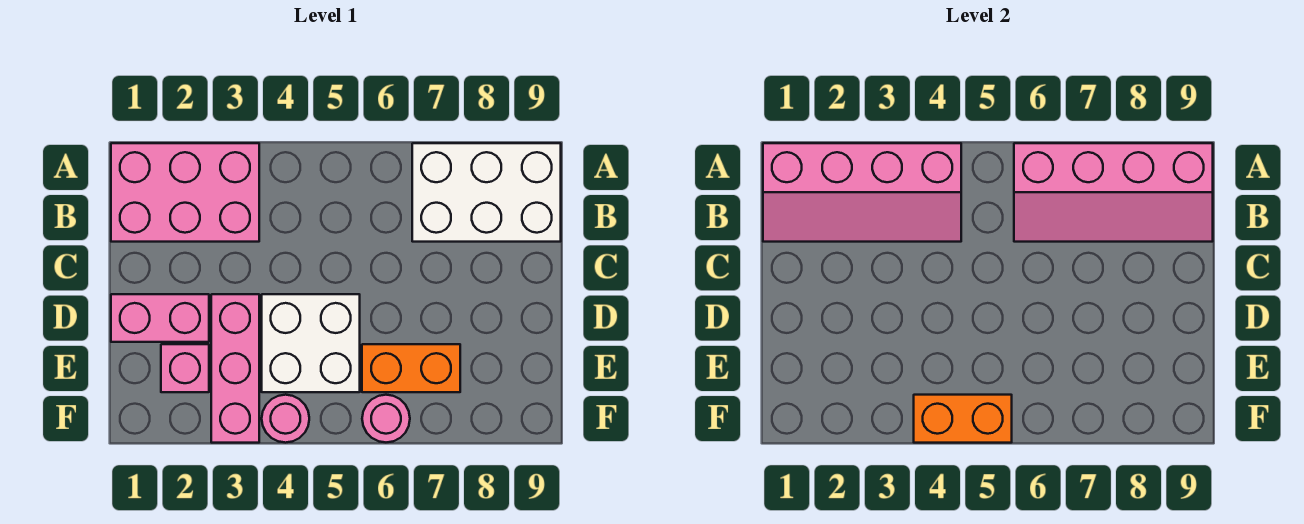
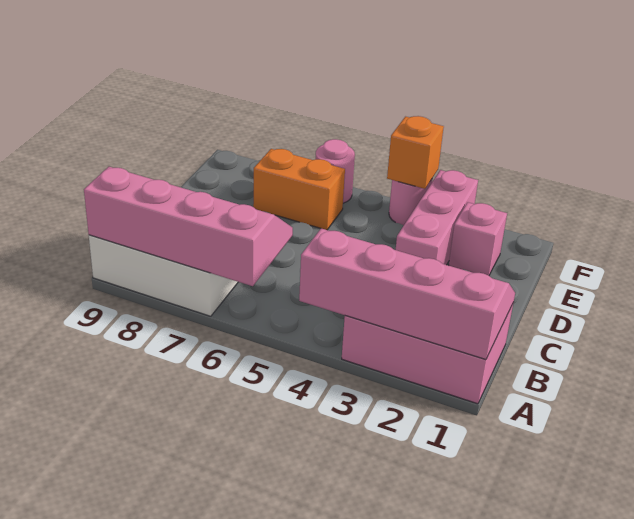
pink 1x2 brick [111,294,209,342] -> none
white 2x2 brick [262,294,360,392] -> none
orange 1x2 brick [914,395,1012,443] -> orange 1x1 brick [387,116,444,189]

